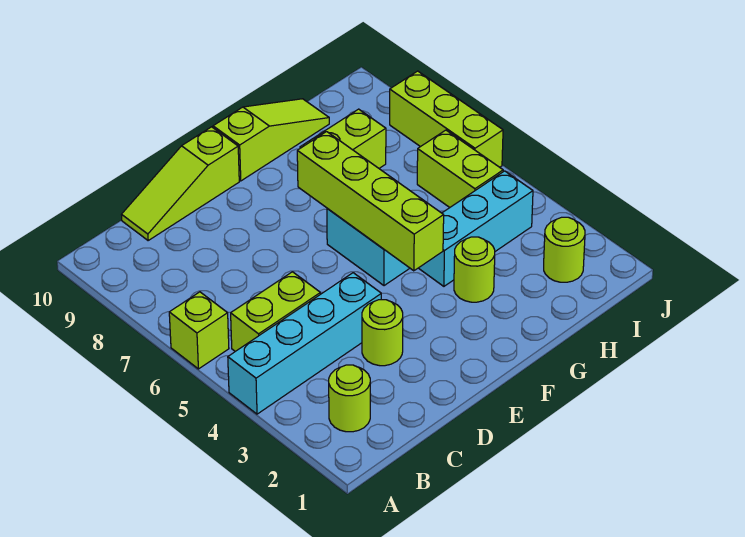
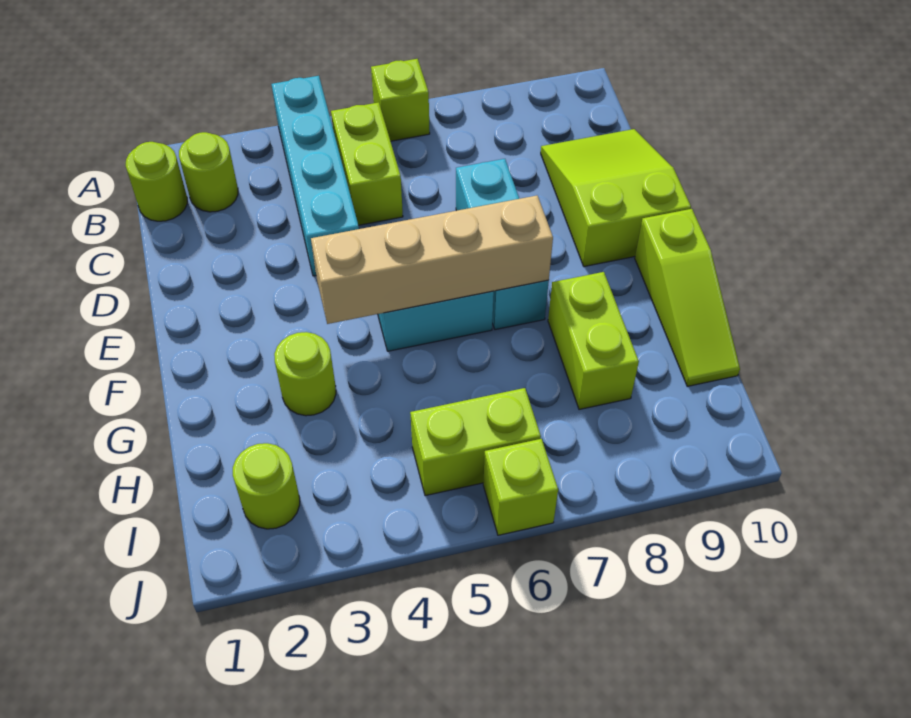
lime 1x3 slope [122,127,239,240] -> lime 2x3 slope [541,129,691,267]
lime 1x1 round brick [362,300,403,366] -> lime 1x1 round brick moved to [126,142,187,221]
lime 1x4 brick [297,132,444,271] -> tan 1x4 brick [311,196,553,324]
cyan 1x3 brick [419,171,533,286] -> cyan 1x3 brick moved to [456,159,549,330]
lime 1x3 brick [390,71,503,167] -> lime 1x1 brick [483,439,558,535]

